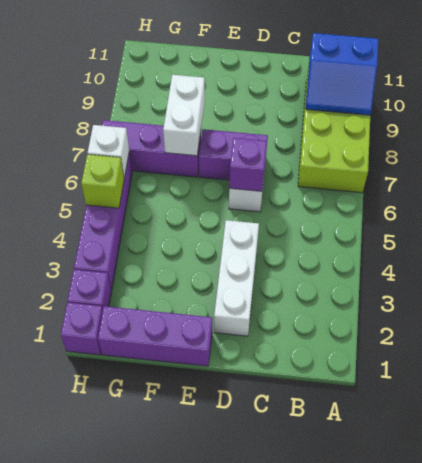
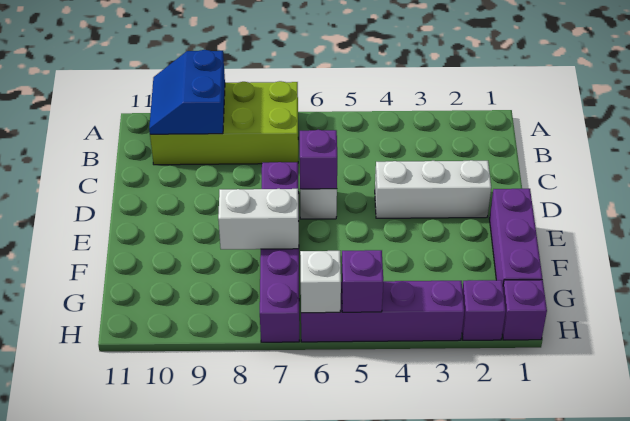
blue 2x2 slope [306,33,378,115] -> blue 2x2 slope turned to [149,50,225,134]
lime 1x1 brick [81,154,124,208] -> purple 1x1 brick [342,250,383,312]

